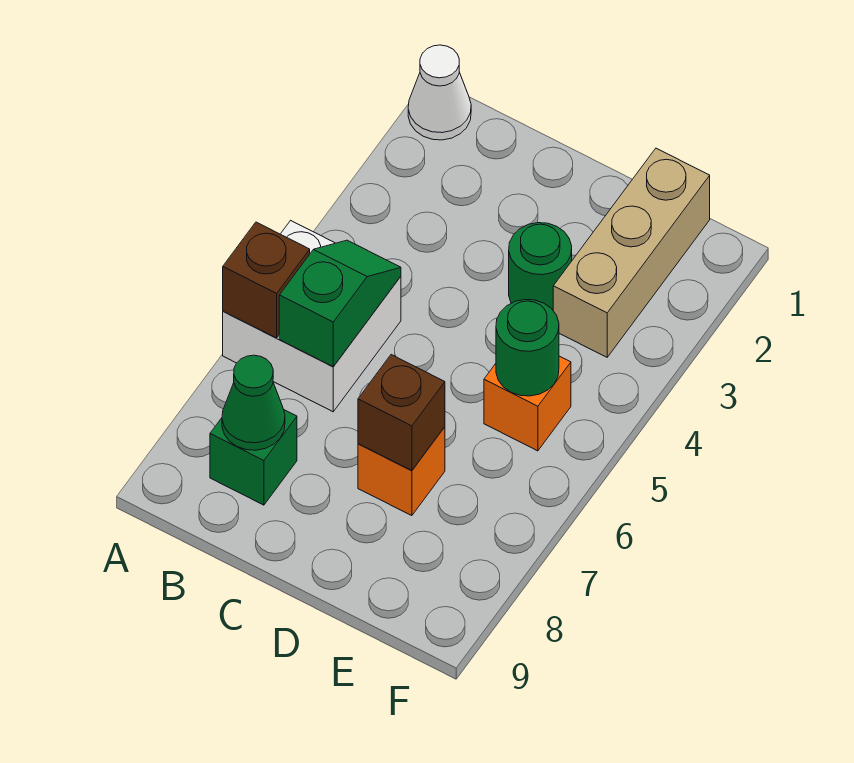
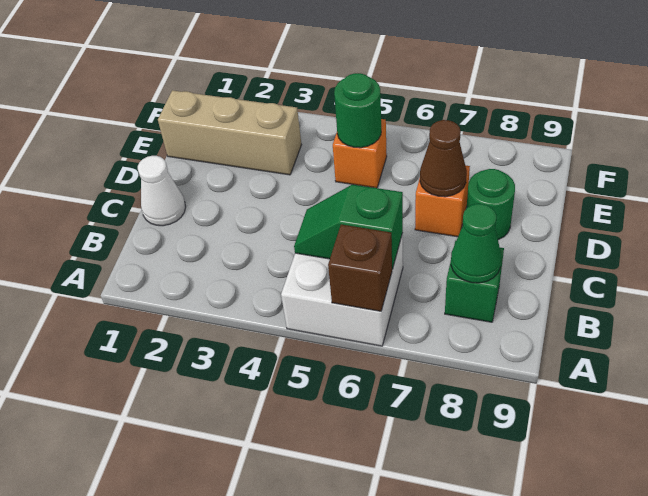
white 1x1 cone [408,45,471,140] -> white 1x1 cone moved to [138,156,186,226]
green 1x1 round brick [509,223,572,310] -> green 1x1 round brick moved to [467,169,515,240]
brown 1x1 brick [358,355,445,471] -> brown 1x1 cone [420,120,467,197]

